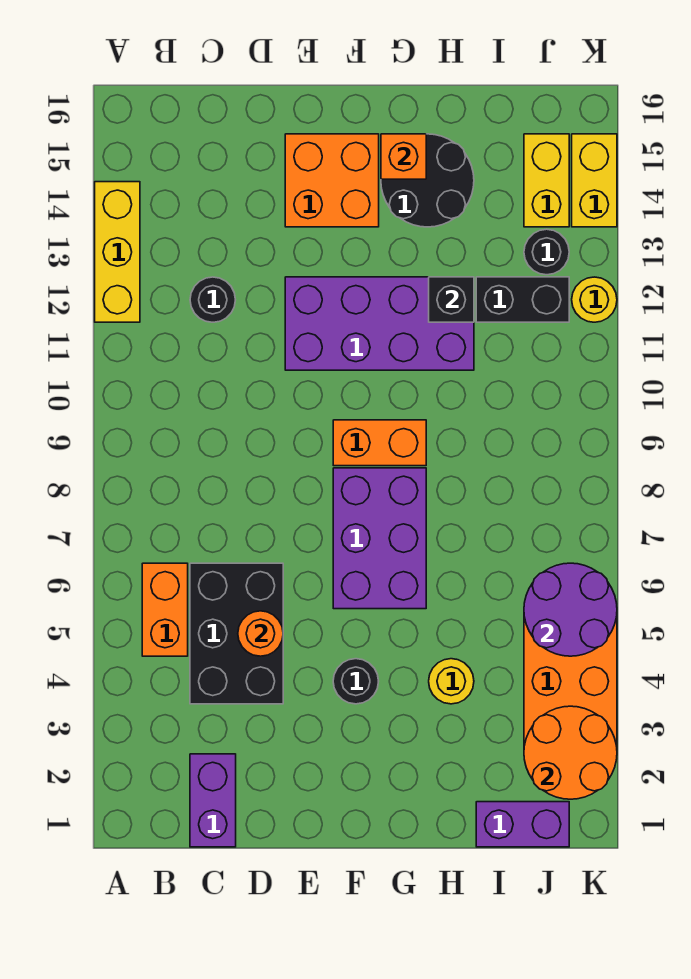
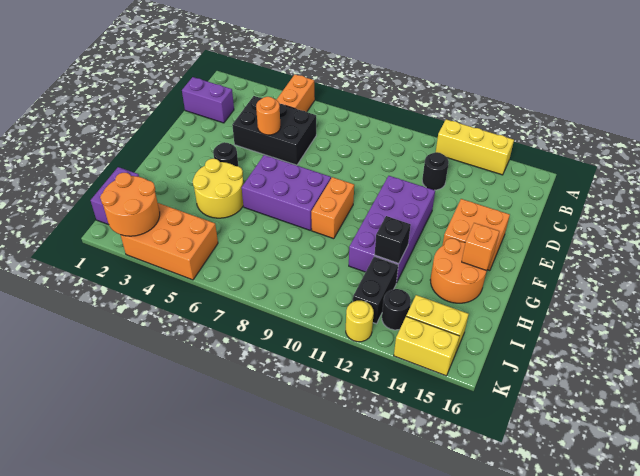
orange 1x2 brick [142,563,188,656] -> orange 1x2 brick turned to [277,74,315,112]
black 2x2 round brick [381,134,474,227] -> orange 2x2 round brick [430,238,486,303]
yellow 1x1 round brick [429,659,474,704] -> yellow 2x2 round brick [193,159,243,218]
purple 2x2 round brick [524,563,617,656] -> none

